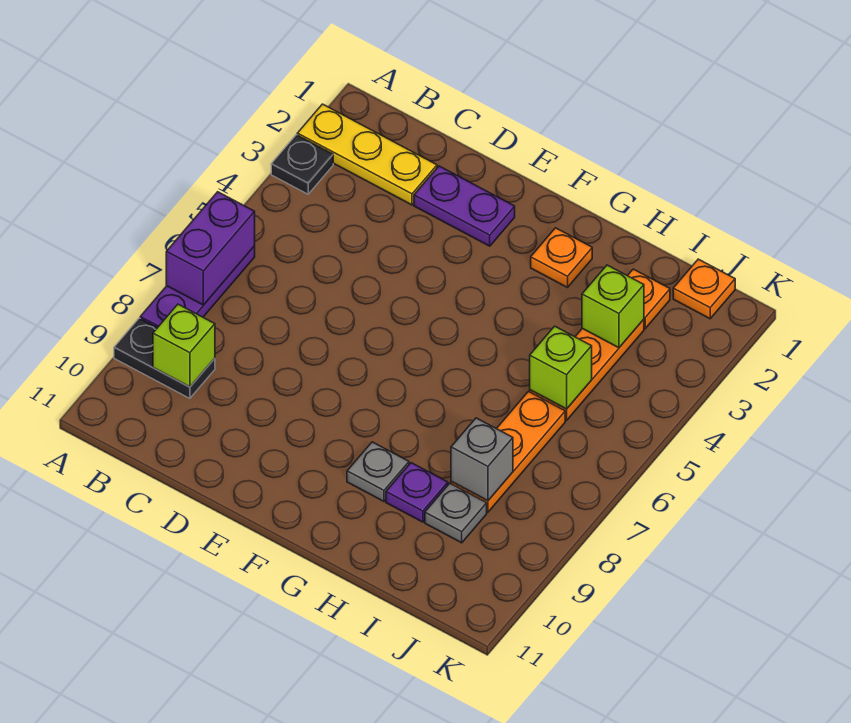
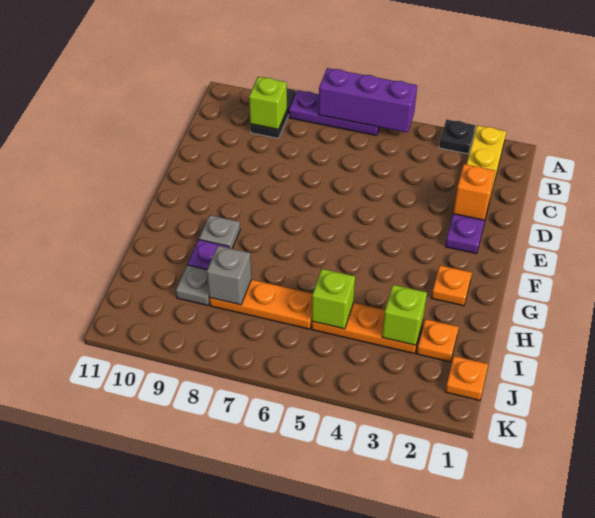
purple 1x2 brick [166,192,255,305] -> purple 1x3 brick [319,68,417,133]
none -> orange 1x1 brick [453,164,495,220]

